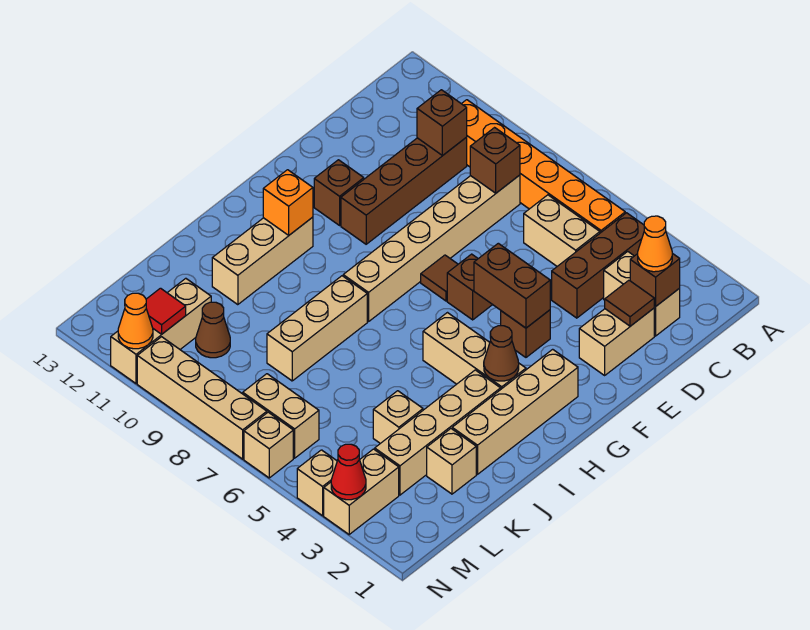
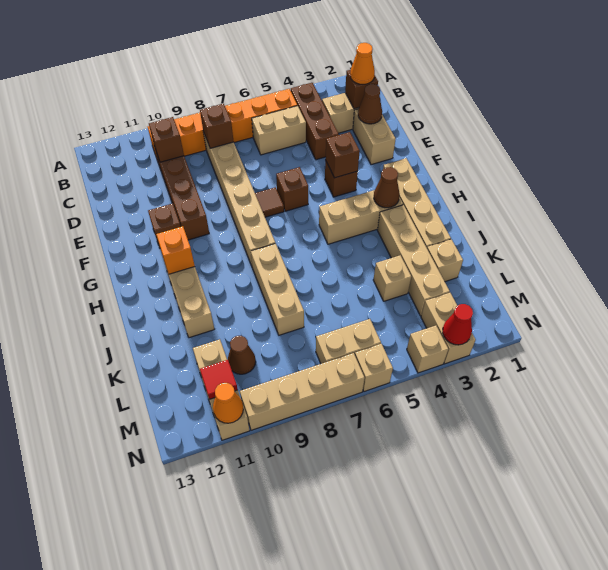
brown 1x1 tile [605,280,654,326] -> brown 1x1 cone [358,84,382,124]
brown 1x2 brick [474,243,550,328] -> brown 1x1 brick [325,132,360,178]

